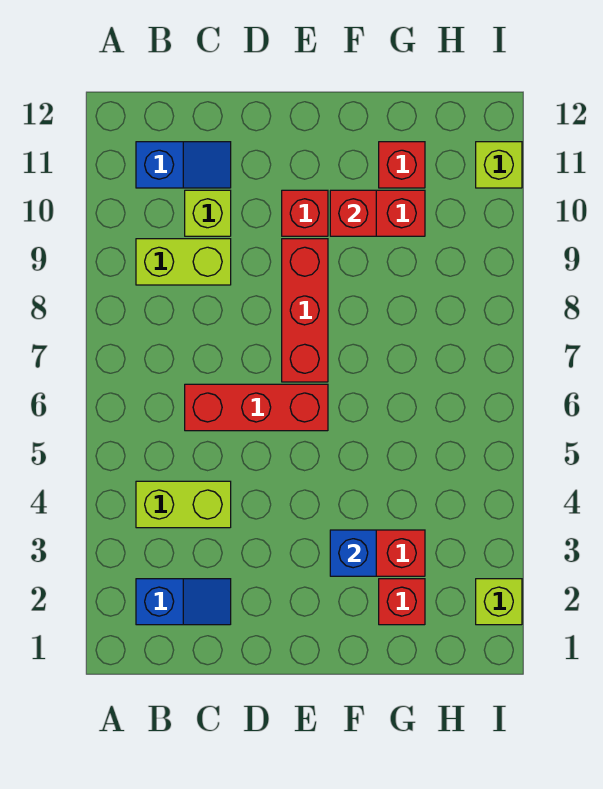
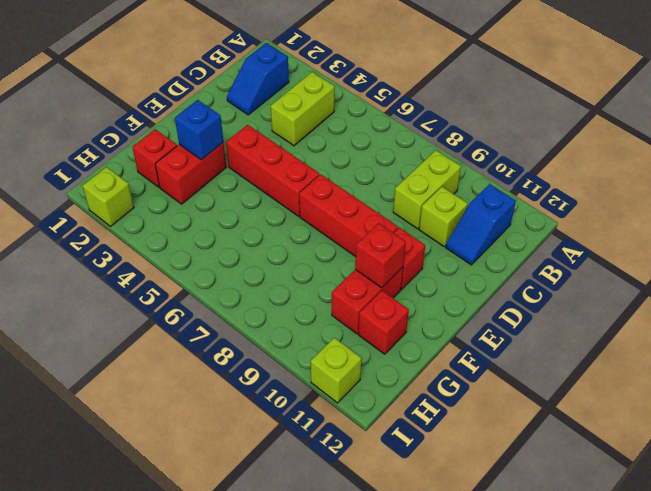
red 1x3 brick [185,384,328,431] -> red 1x3 brick turned to [226,125,319,216]

